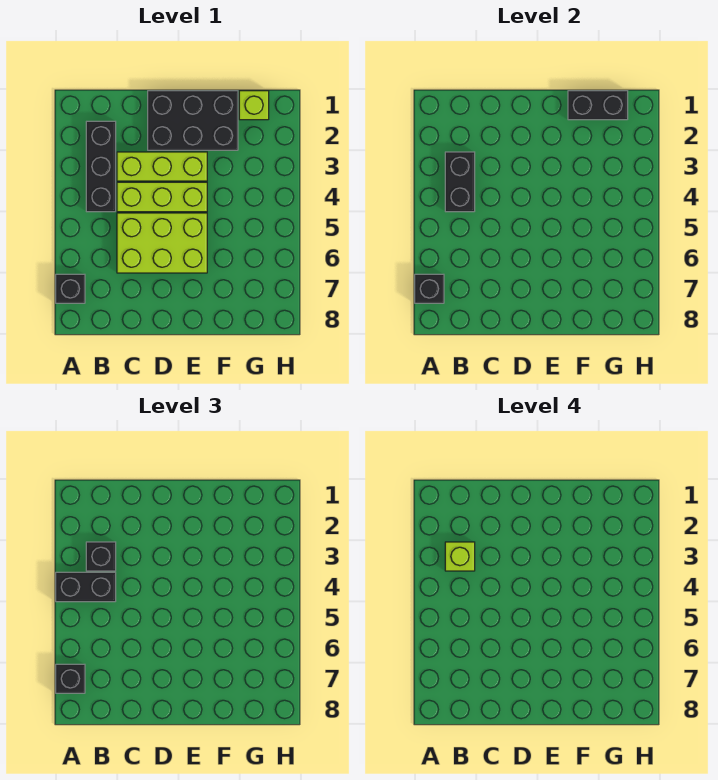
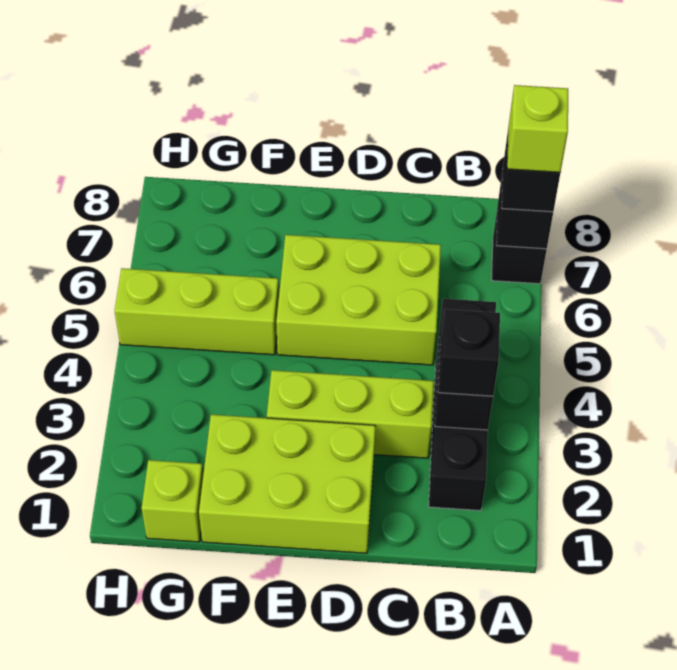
black 1x2 brick [56,572,116,602] -> none
lime 1x1 brick [445,542,475,571] -> lime 1x1 brick moved to [507,85,568,172]
lime 1x3 brick [117,182,207,212] -> lime 1x3 brick moved to [115,268,279,355]
black 2x3 brick [148,91,238,150] -> lime 2x3 brick [199,414,375,553]
black 1x2 brick [568,91,628,120] -> none

